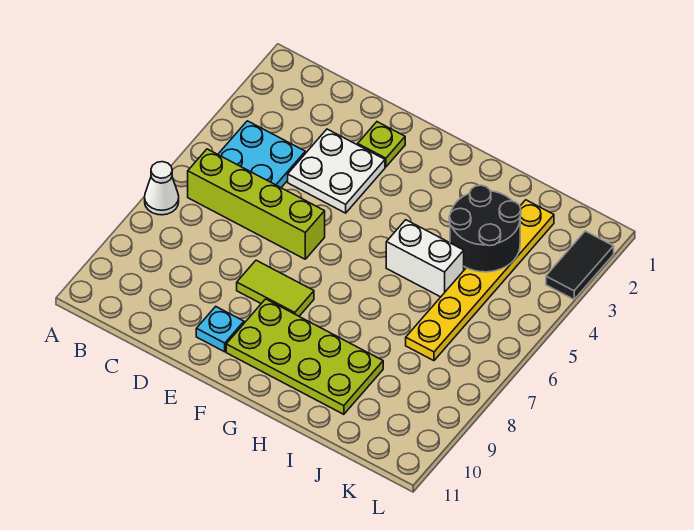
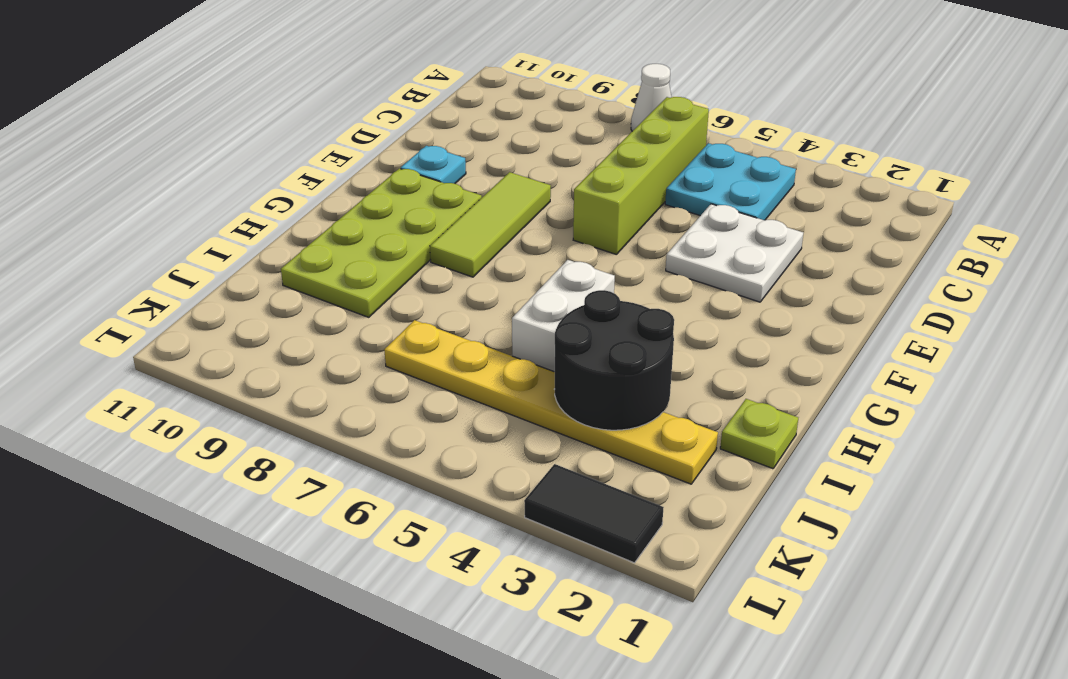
lime 1x1 plate [358,122,405,167] -> lime 1x1 plate moved to [720,399,798,469]
lime 1x2 tile [237,260,314,316] -> lime 1x3 tile [430,172,551,277]

